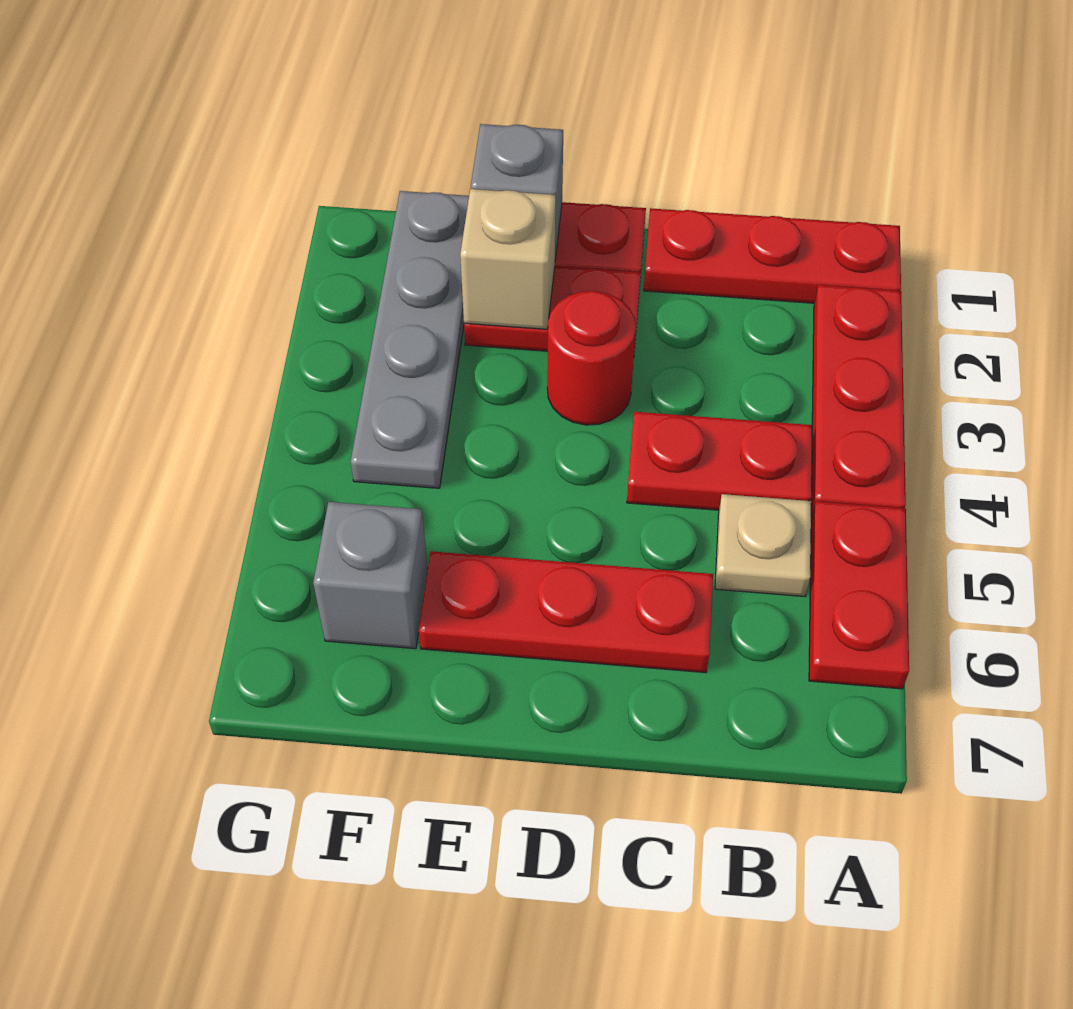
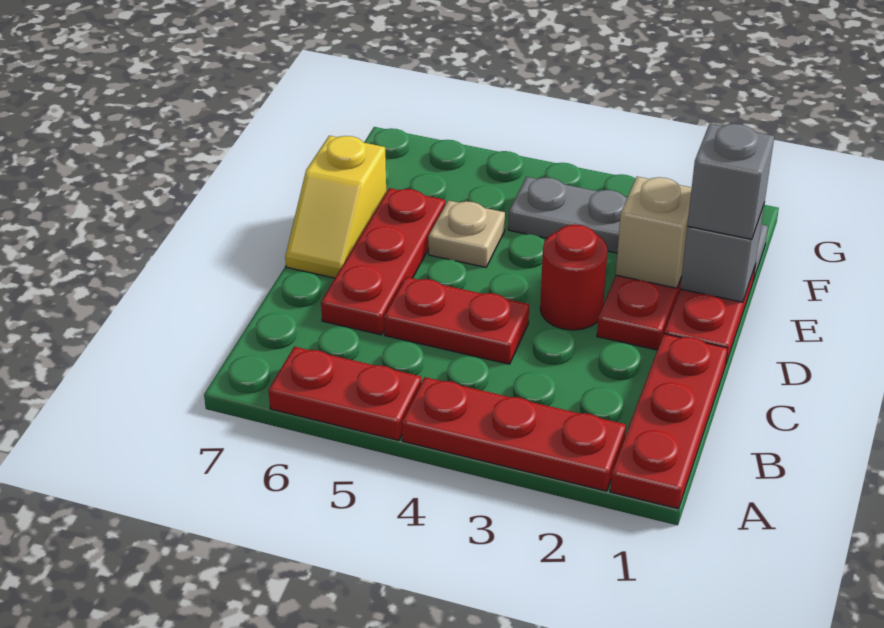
red 1x2 plate [627,412,812,510] -> red 1x2 plate turned to [384,277,529,364]
tan 1x1 plate [715,494,811,596] -> tan 1x1 plate moved to [428,200,505,267]
none -> yellow 1x2 slope [285,136,386,278]
grey 1x1 brick [313,502,428,649] -> grey 1x1 brick moved to [687,124,774,239]

